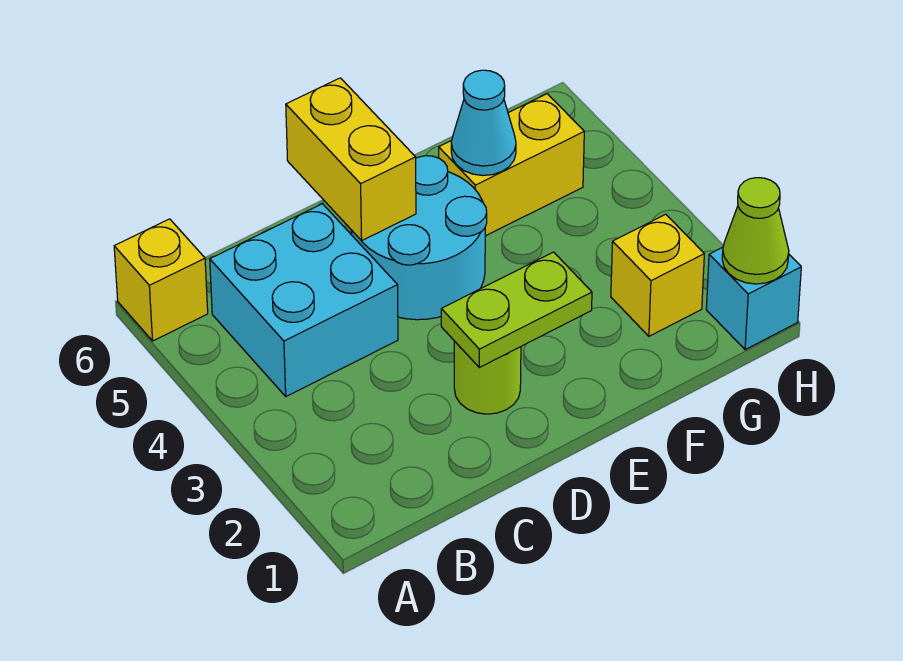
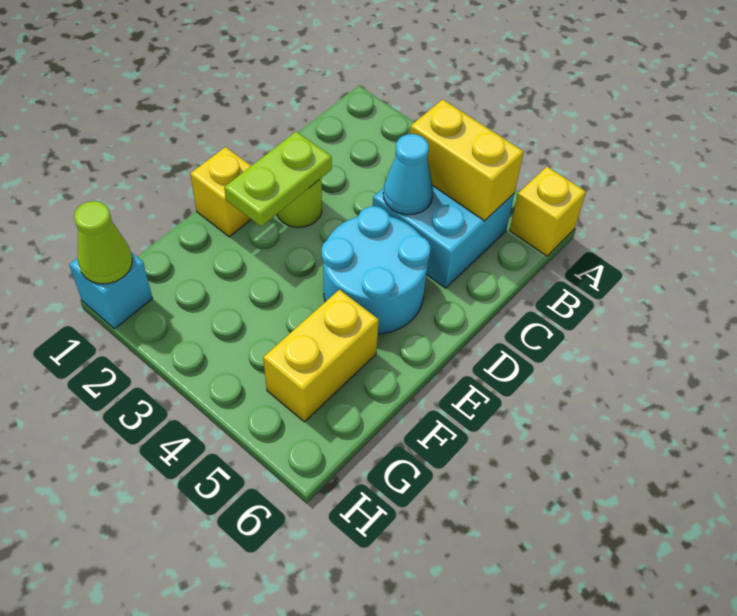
yellow 1x2 brick [286,78,416,241] -> yellow 1x2 brick moved to [410,99,524,221]
cyan 1x1 cone [451,70,516,175] -> cyan 1x1 cone moved to [383,134,433,215]
yellow 1x1 brick [611,214,704,336] -> yellow 1x1 brick moved to [190,147,251,237]

